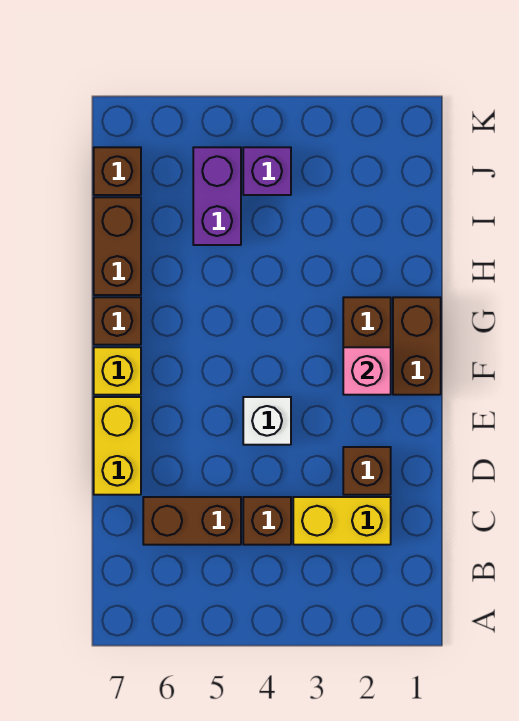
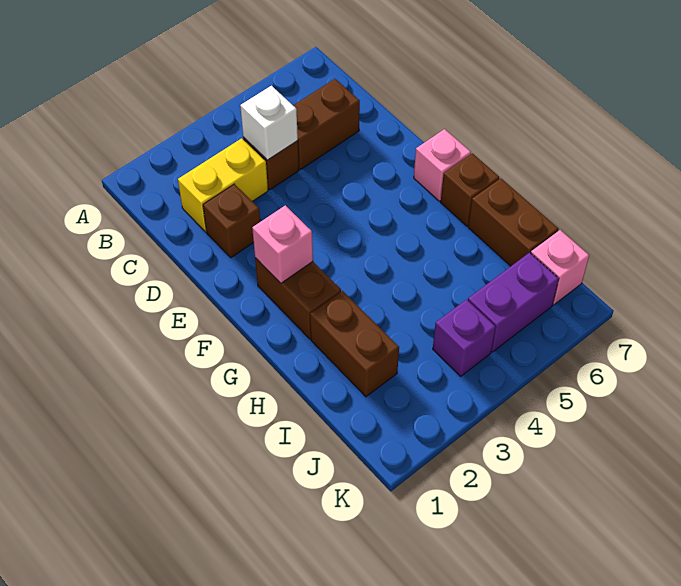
yellow 1x2 brick [94,397,141,495] -> none
white 1x1 brick [243,397,291,445] -> white 1x1 brick moved to [240,86,298,160]
brown 1x2 brick [393,297,441,395] -> brown 1x2 brick moved to [310,291,399,397]
yellow 1x1 brick [94,347,141,395] -> pink 1x1 brick [414,129,471,201]
purple 1x2 brick [193,147,241,245] -> purple 1x2 brick turned to [468,253,559,352]
brown 1x1 brick [94,147,141,195] -> pink 1x1 brick [531,230,589,305]

